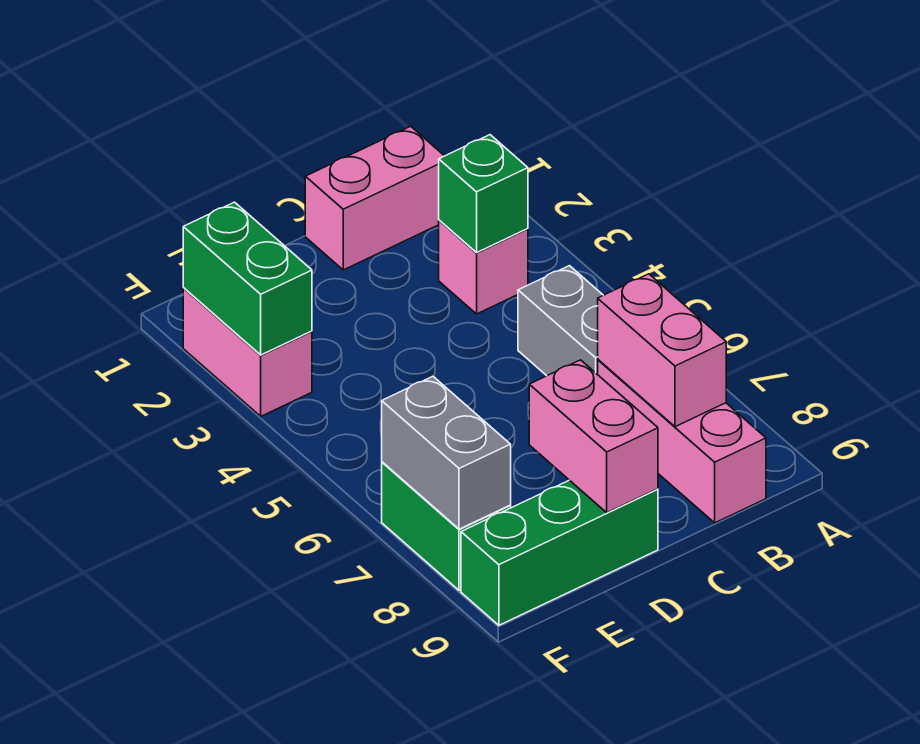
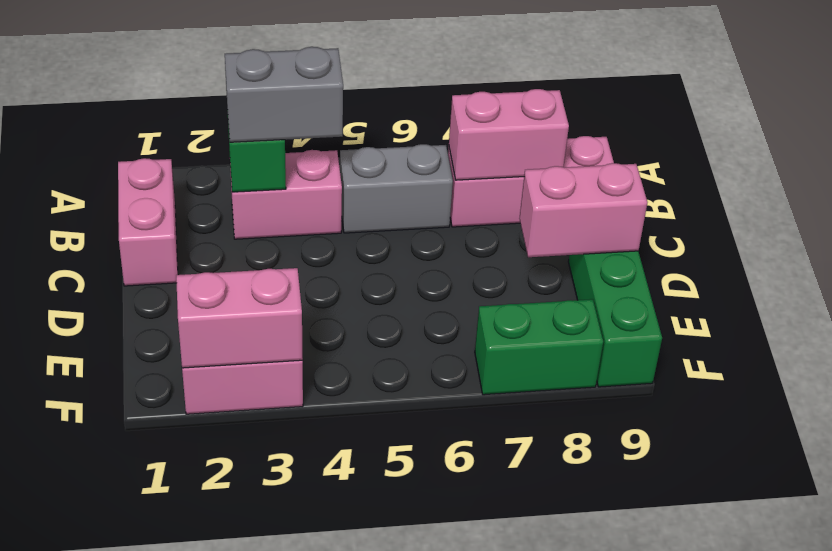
pink 1x1 brick [439,220,528,314] -> pink 1x2 brick [230,150,342,239]
green 1x2 brick [183,202,312,355] -> pink 1x2 brick [176,268,303,368]
grey 1x2 brick [382,376,511,529] -> grey 1x2 brick moved to [225,47,343,142]

